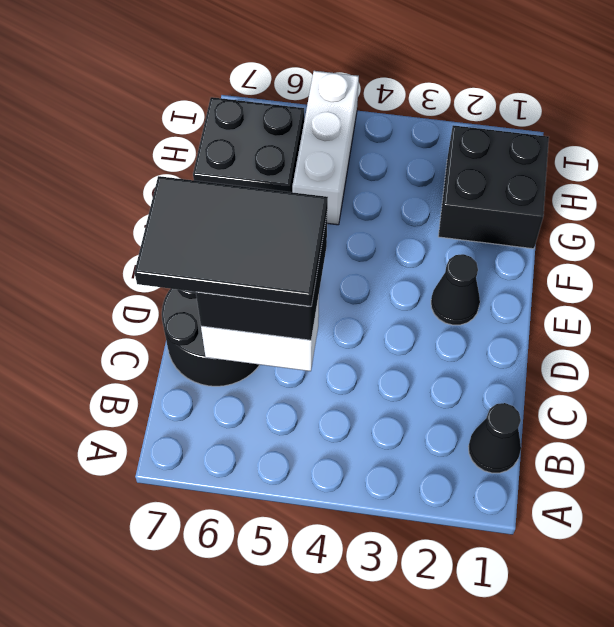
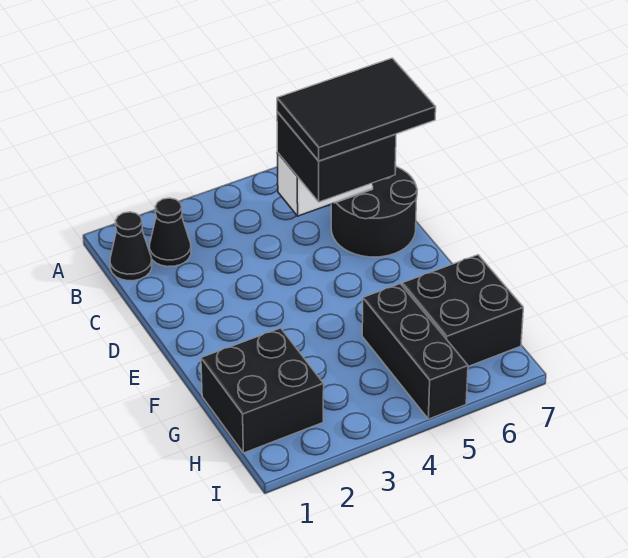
black 1x1 cone [431,254,480,325] -> black 1x1 cone moved to [150,198,191,267]
white 1x3 brick [292,71,359,225] -> black 1x3 brick [362,284,468,419]

